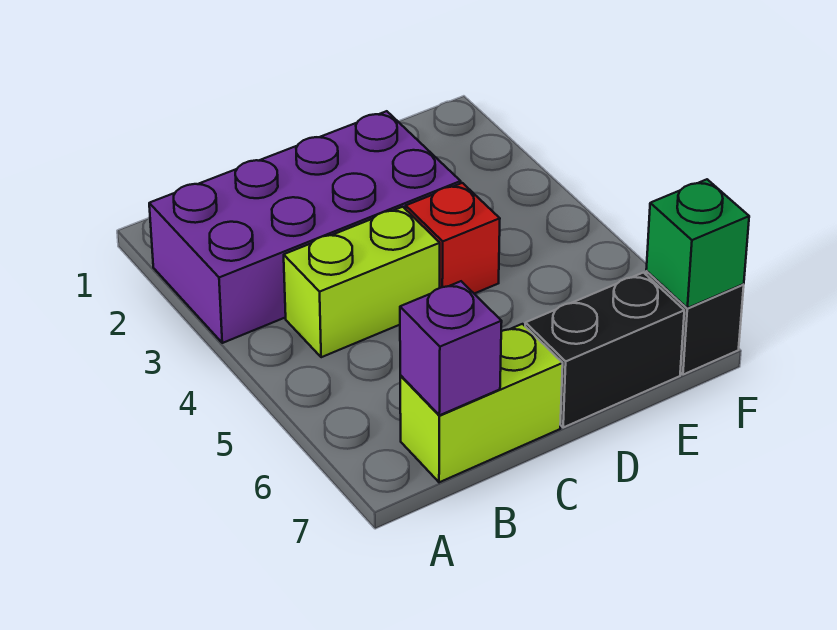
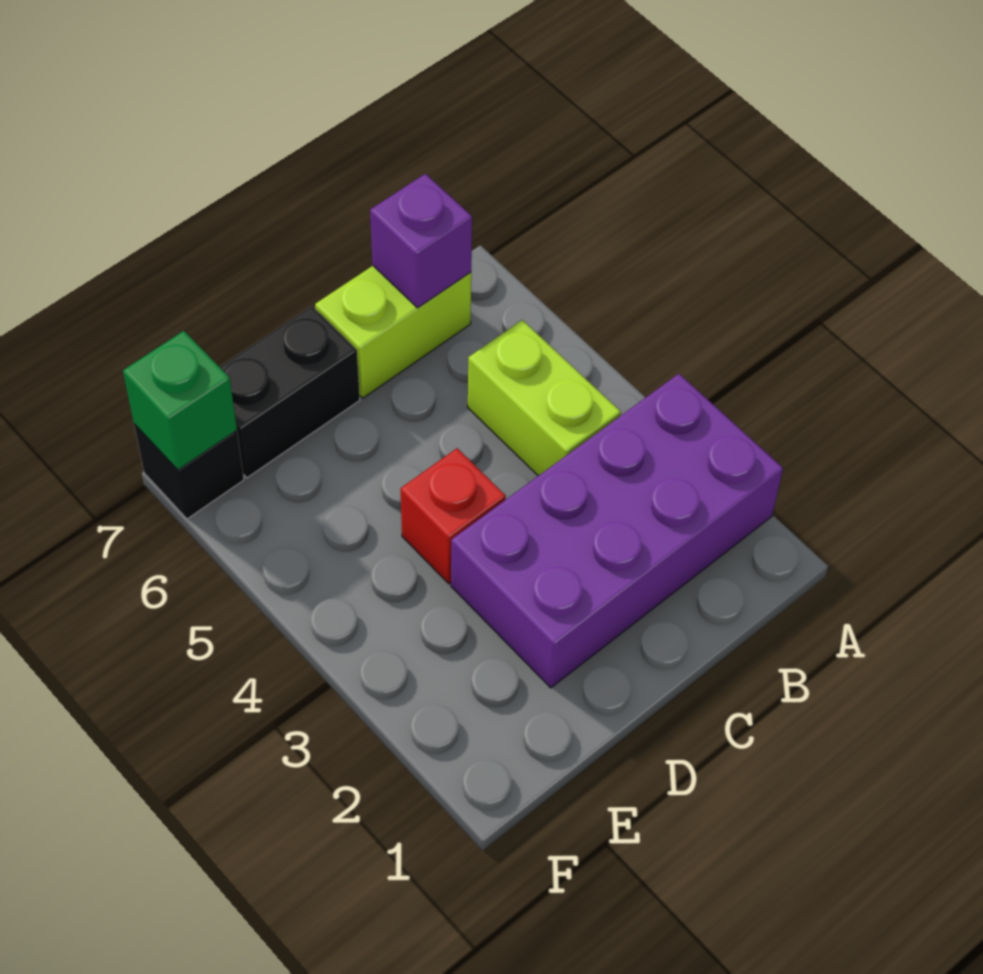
lime 1x2 brick [284,207,440,357] -> lime 1x2 brick turned to [468,320,621,476]

